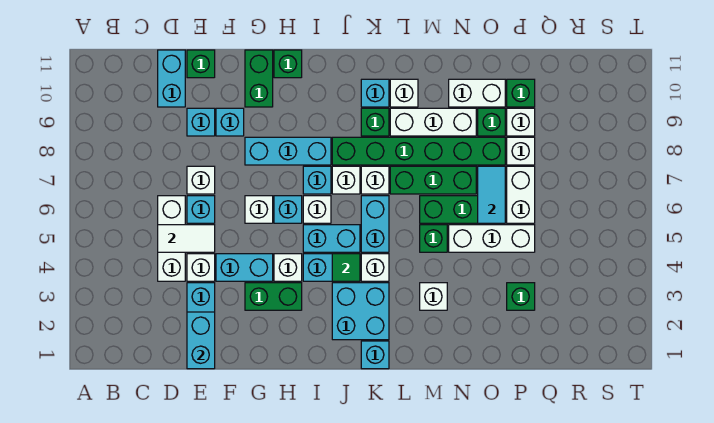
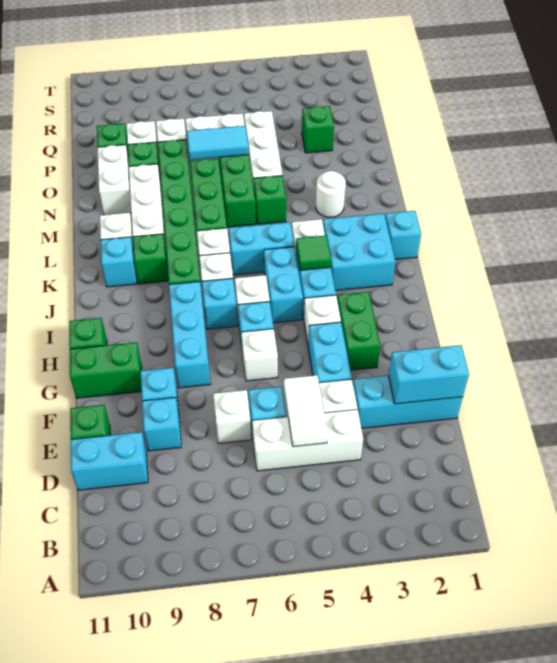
white 1x1 brick [420,283,447,310] -> white 1x1 round brick [316,171,346,217]

